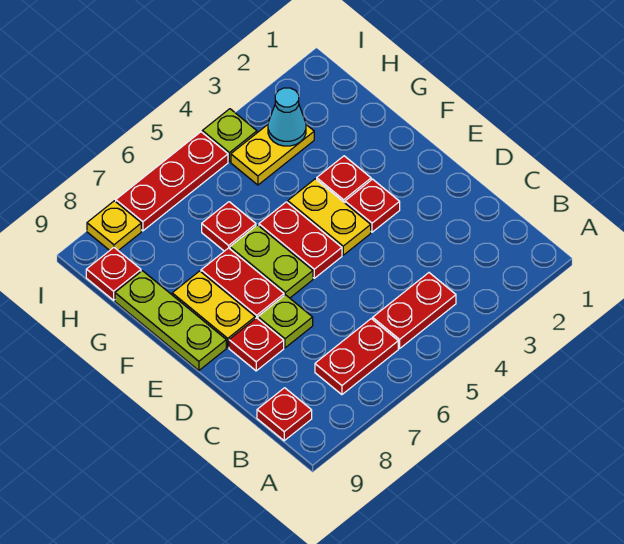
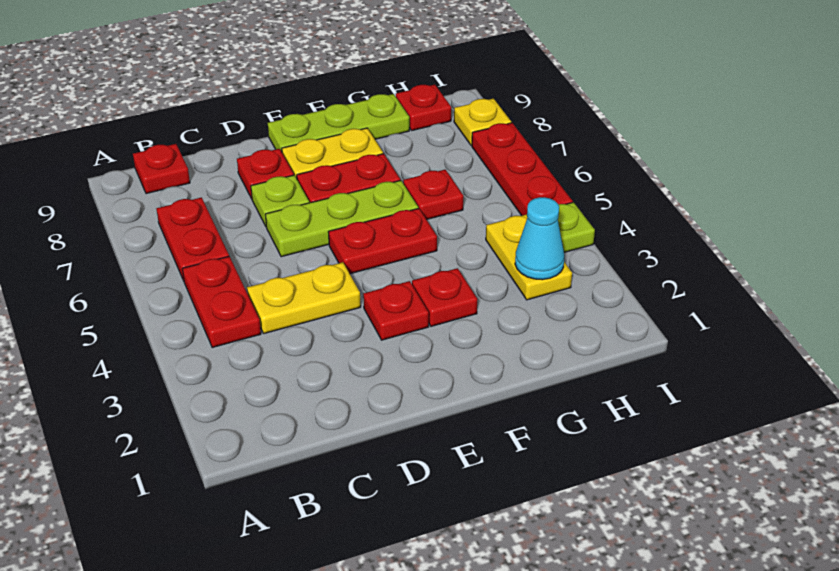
yellow 1x2 plate [288,179,371,255] -> yellow 1x2 plate moved to [247,262,361,334]
lime 1x2 plate [230,225,313,298] -> lime 1x3 plate [265,180,418,257]

